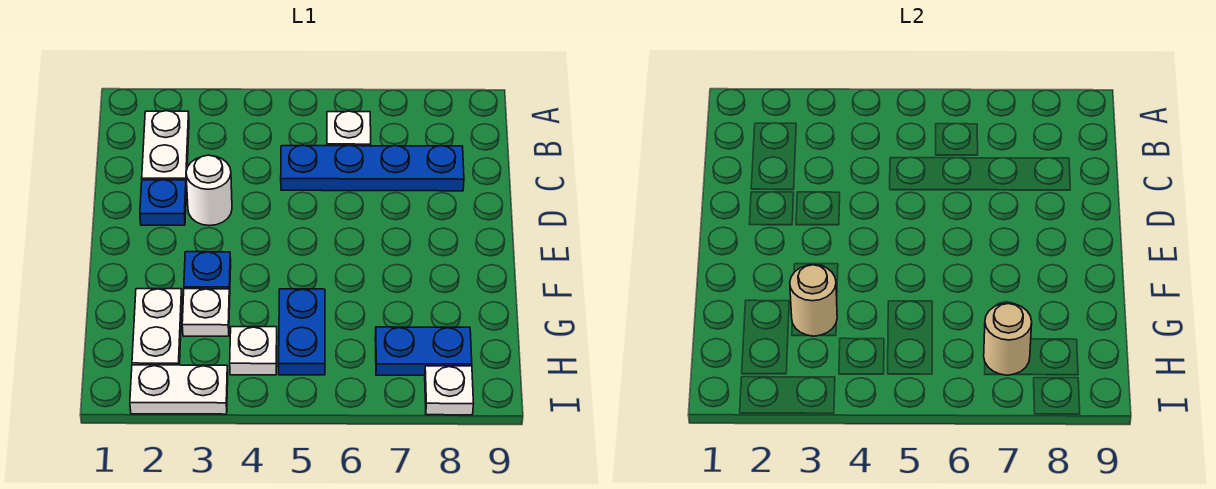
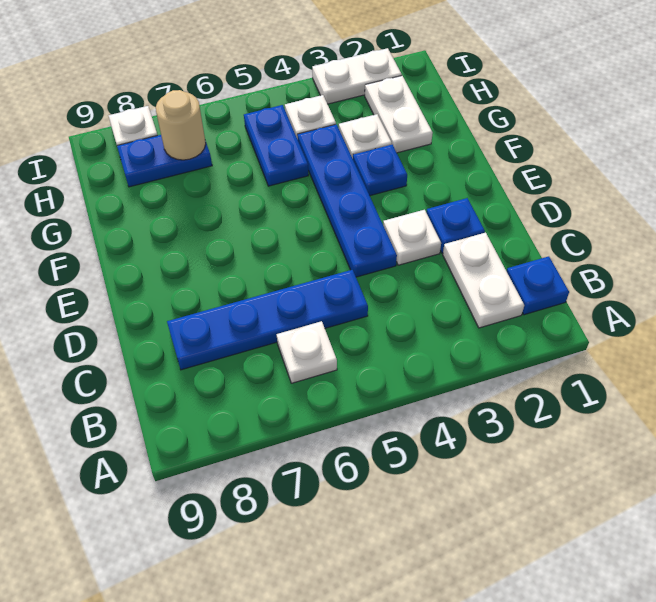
none -> blue 1x1 plate [507,256,569,315]
white 1x1 round brick [186,155,232,226] -> white 1x1 plate [383,210,441,265]
none -> blue 1x4 plate [297,124,397,277]
tan 1x1 round brick [790,265,837,336] -> none

